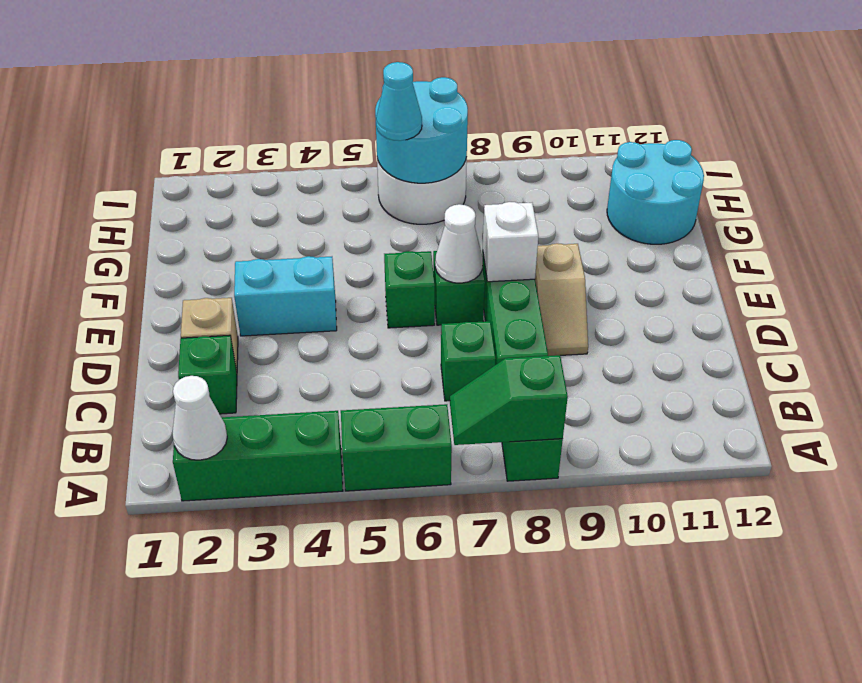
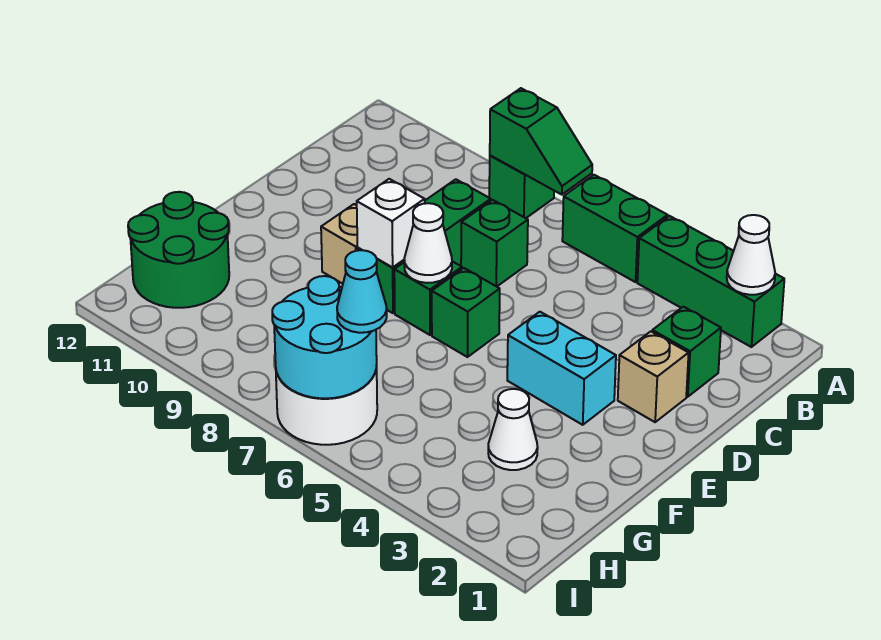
none -> white 1x1 cone [488,389,538,470]
cyan 2x2 round brick [607,140,704,244] -> green 2x2 round brick [128,192,229,308]

